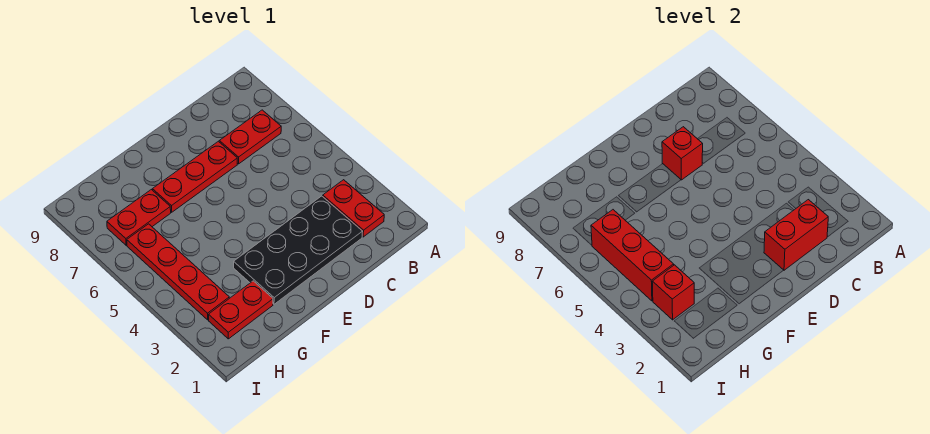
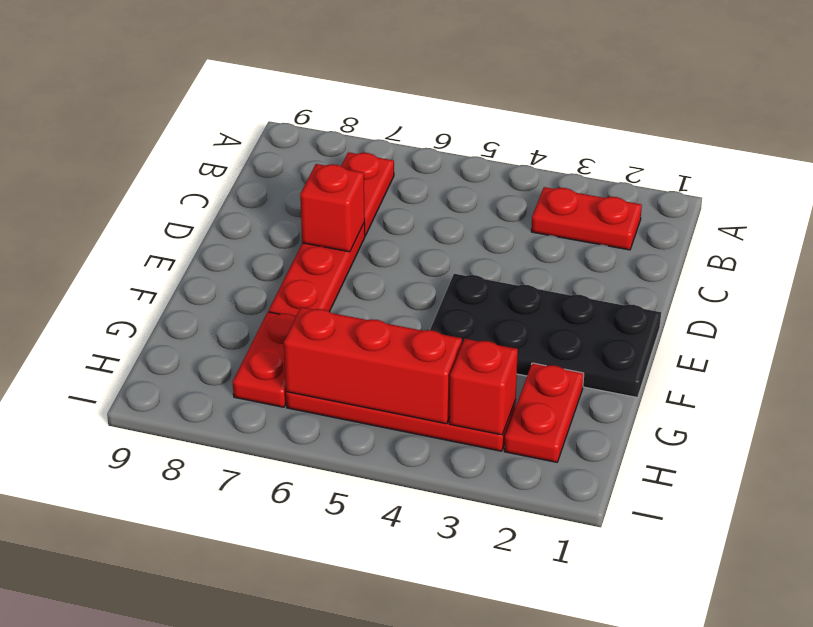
black 2x4 plate [234,196,363,304] -> black 2x4 plate turned to [430,274,661,398]
red 1x2 brick [764,200,828,270] -> none

